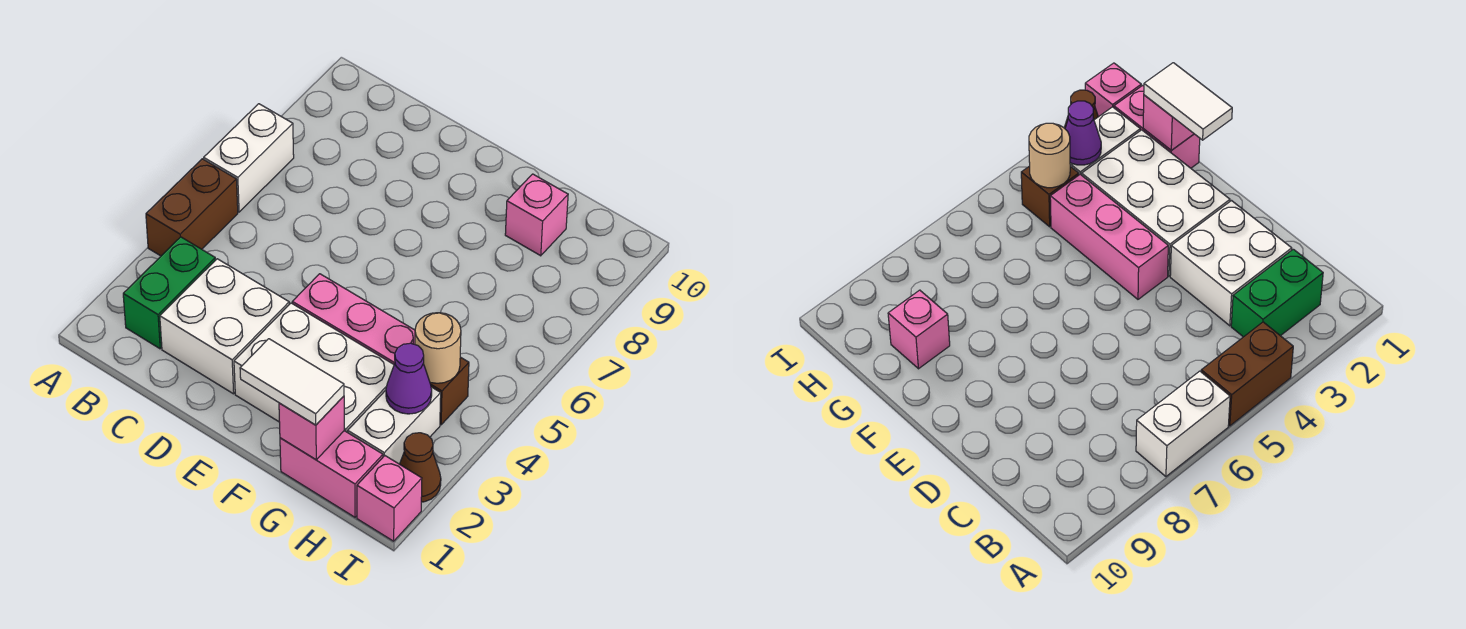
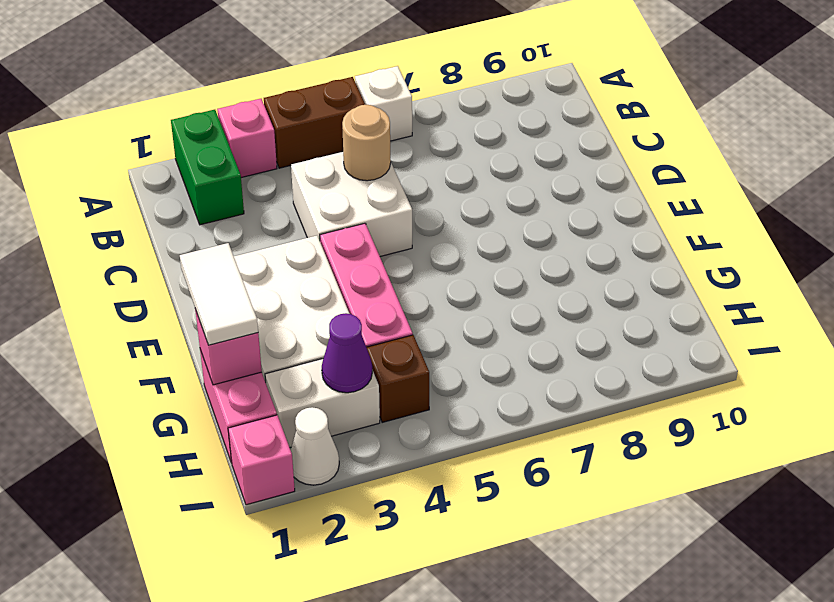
white 1x2 brick [204,104,294,212] -> white 1x1 brick [355,66,412,141]
green 1x2 brick [123,237,215,349] -> green 1x2 brick turned to [171,110,244,225]
white 2x2 brick [160,259,289,394] -> white 2x2 brick moved to [291,152,412,256]
pink 1x1 brick [505,174,568,256] -> pink 1x1 brick moved to [217,99,277,178]
tan 1x1 round brick [415,313,461,383] -> tan 1x1 round brick moved to [342,105,391,181]
brown 1x1 cone [400,433,441,502] -> white 1x1 cone [291,407,339,485]

